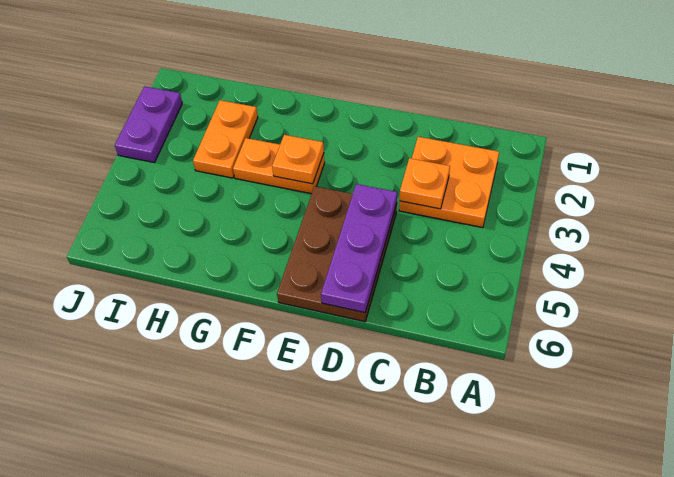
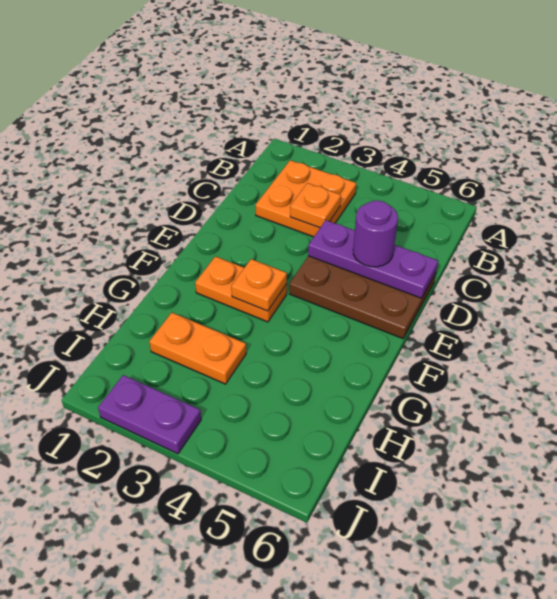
none -> purple 1x1 round brick [353,200,398,267]
orange 1x2 plate [233,138,325,194] -> orange 1x2 plate turned to [195,257,287,322]

